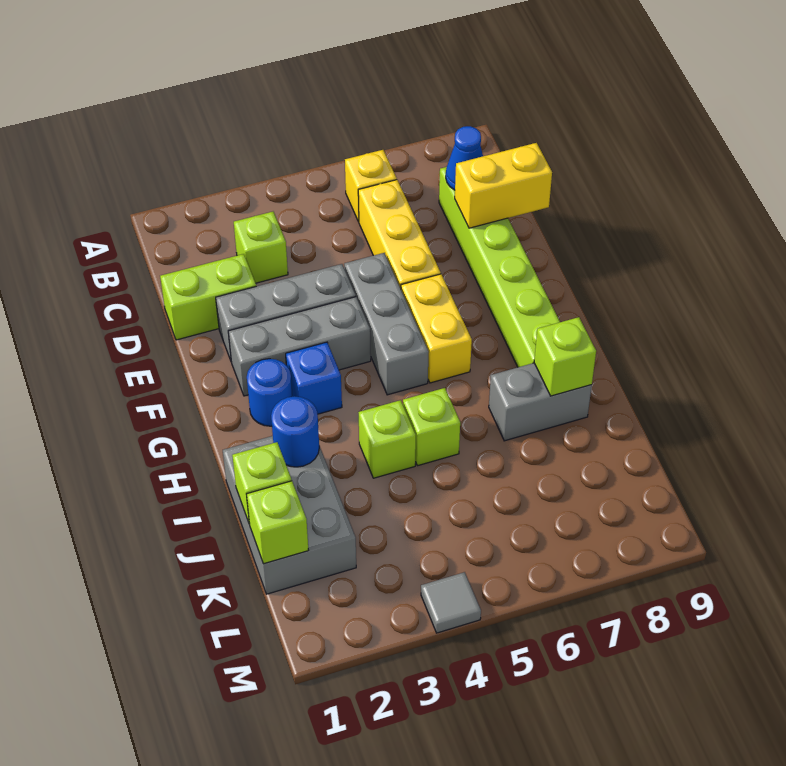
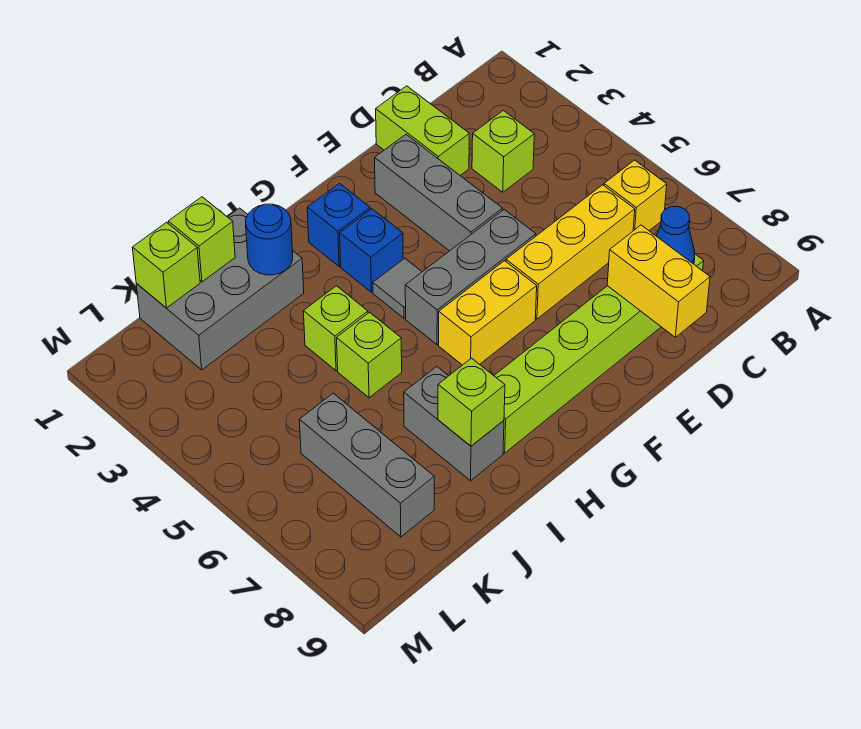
grey 1x3 brick [228,297,371,396] -> grey 1x3 brick moved to [299,393,434,537]
blue 1x1 round brick [247,359,292,426] -> blue 1x1 brick [307,184,370,266]
grey 1x1 tile [421,572,481,633] -> grey 1x1 tile moved to [373,258,422,318]

